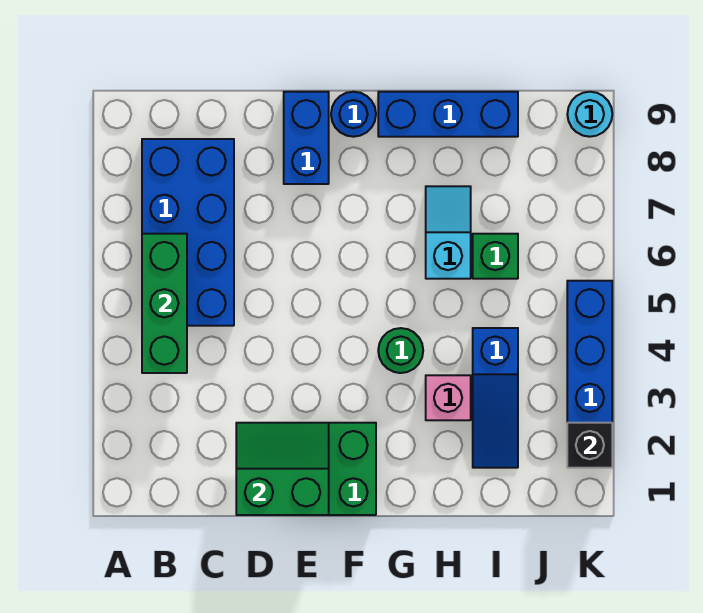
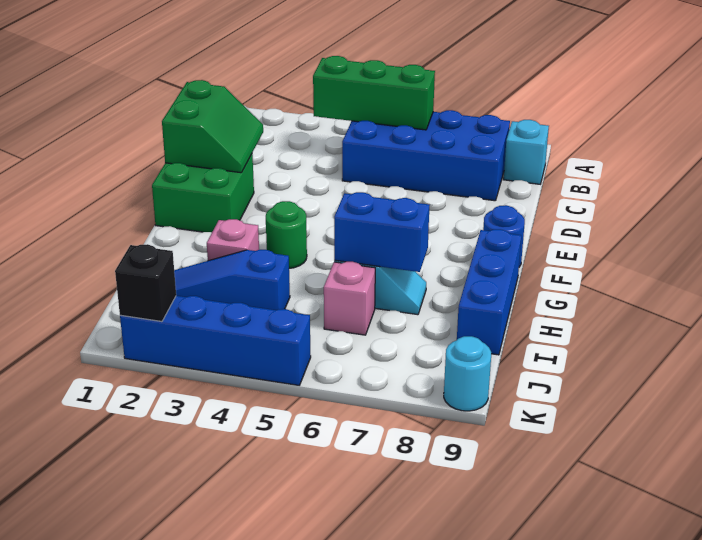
none -> cyan 1x1 brick [504,120,549,184]
blue 1x2 brick [284,92,329,184] -> blue 1x2 brick moved to [334,192,430,272]
green 1x1 brick [473,234,518,279] -> pink 1x1 brick [324,262,375,335]

